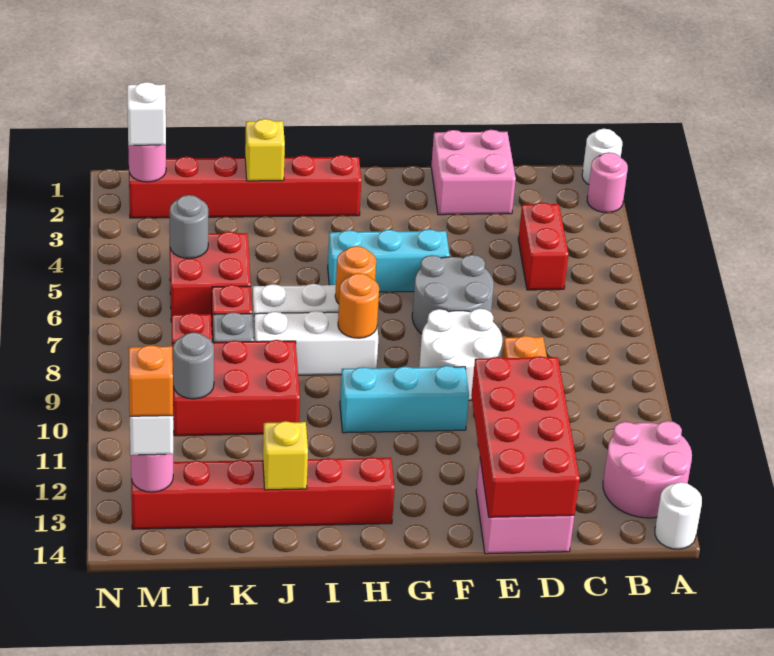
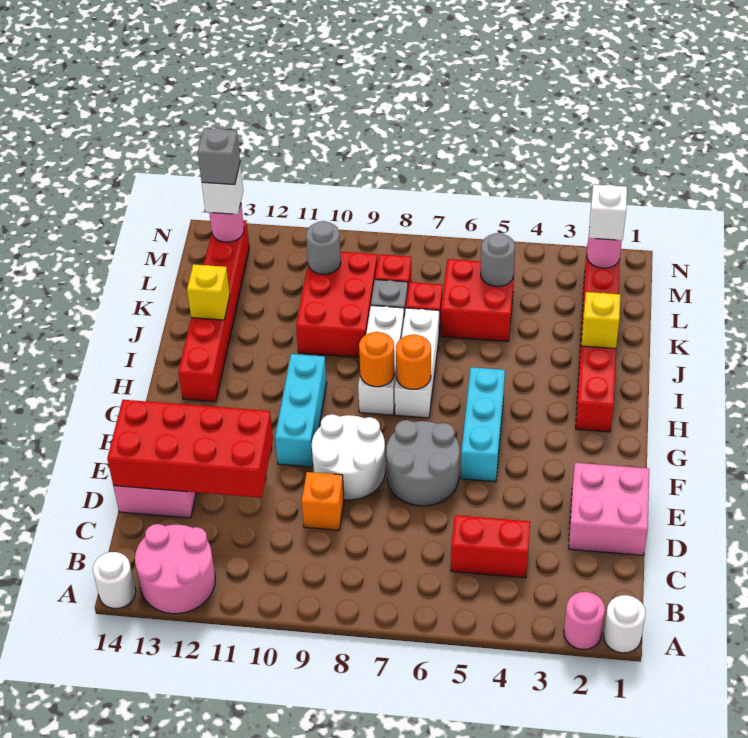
orange 1x1 brick [128,345,173,416] -> grey 1x1 brick [198,128,240,185]

